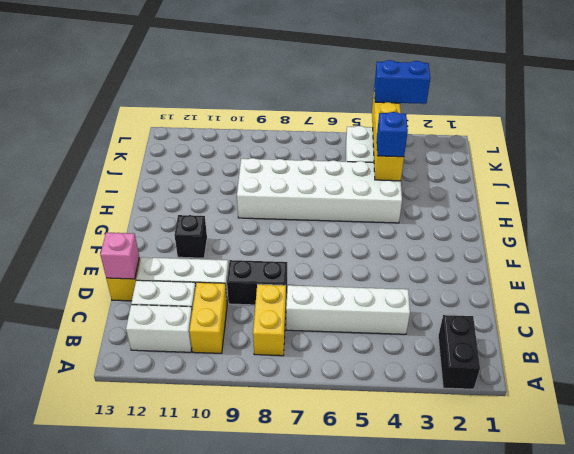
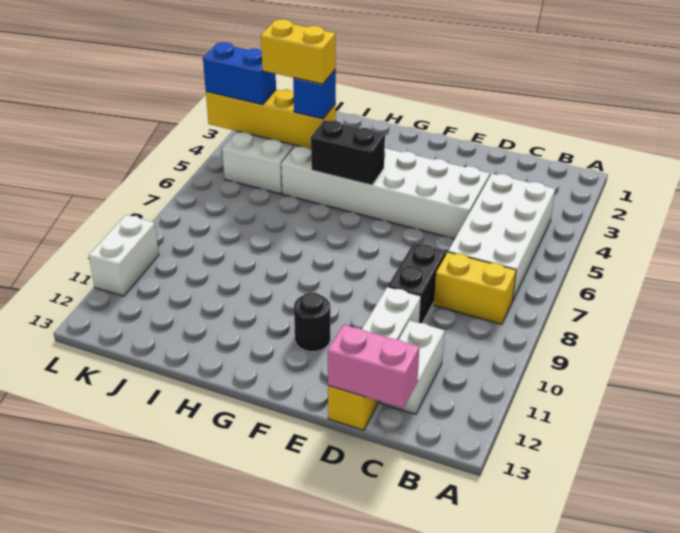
black 1x2 brick [438,315,480,389] -> black 1x2 brick moved to [311,120,385,185]
yellow 1x2 brick [189,282,227,353] -> yellow 1x2 brick moved to [261,19,336,84]
white 1x2 brick [126,305,192,352] -> white 1x2 brick moved to [89,215,159,296]
white 1x4 brick [286,285,410,334] -> white 2x4 brick [448,174,555,300]
pink 1x1 brick [100,233,139,279] -> pink 1x2 brick [328,325,419,408]
black 1x1 brick [174,215,207,258] -> black 1x1 round brick [294,292,330,352]
white 2x6 brick [237,158,402,223] -> white 2x6 brick turned to [281,145,490,239]
blue 1x2 brick [374,60,430,104] -> blue 1x2 brick turned to [203,42,276,105]

